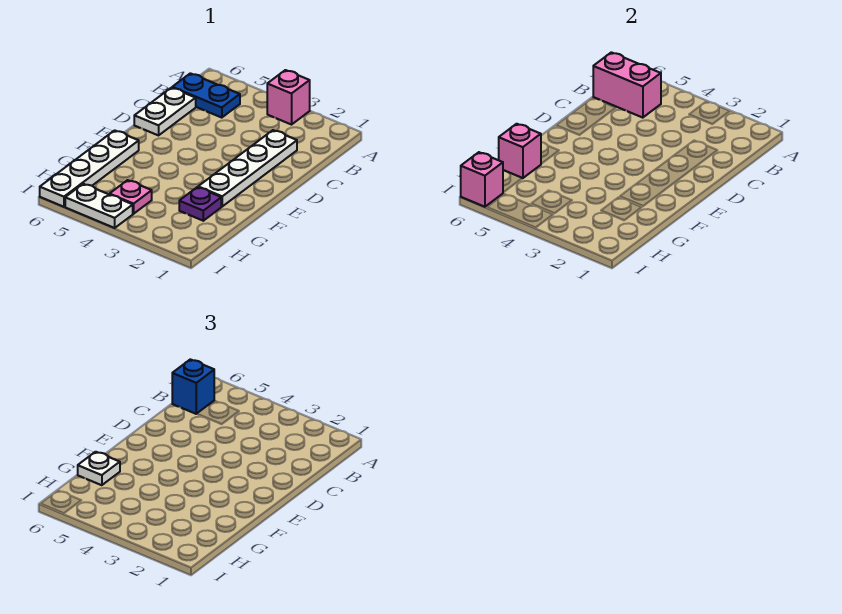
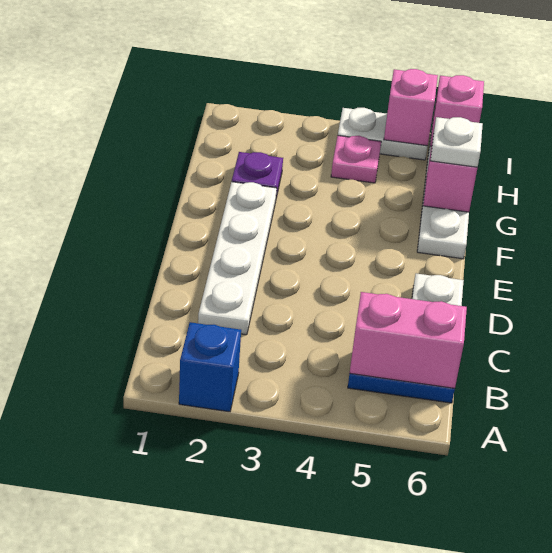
pink 1x1 brick [267,70,310,125] -> pink 1x1 brick moved to [384,69,438,146]
blue 1x1 brick [172,359,214,414] -> blue 1x1 brick moved to [179,322,241,412]

